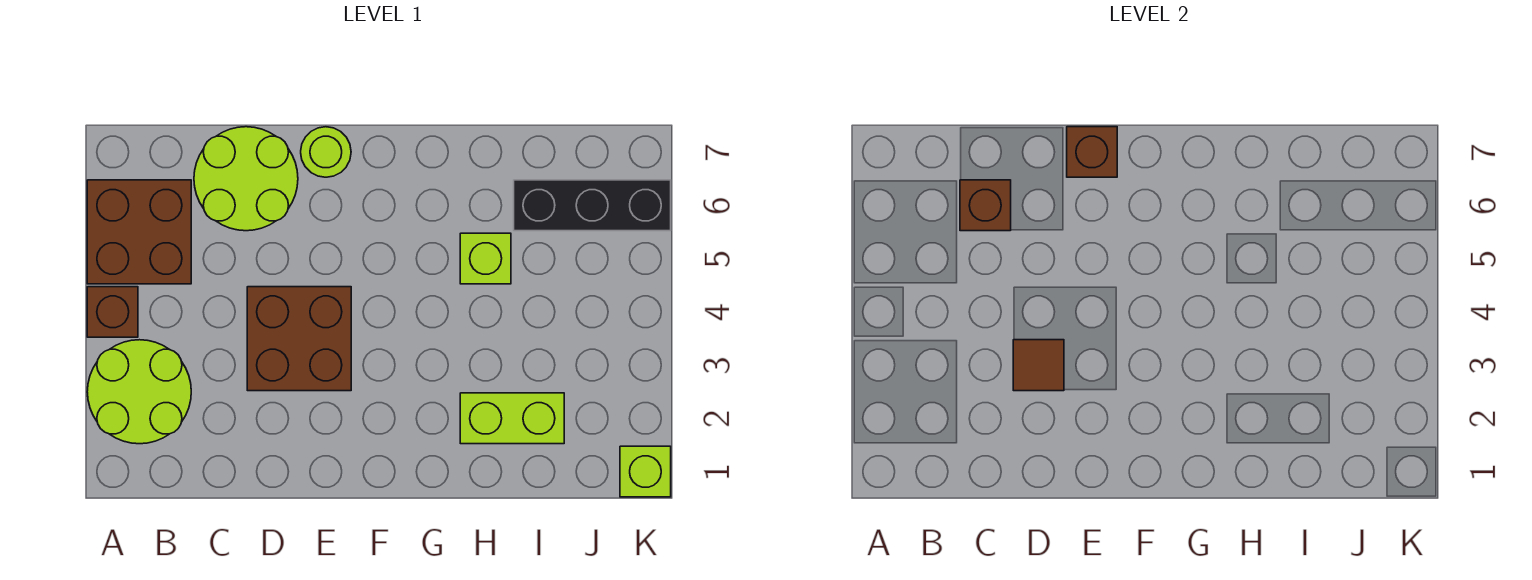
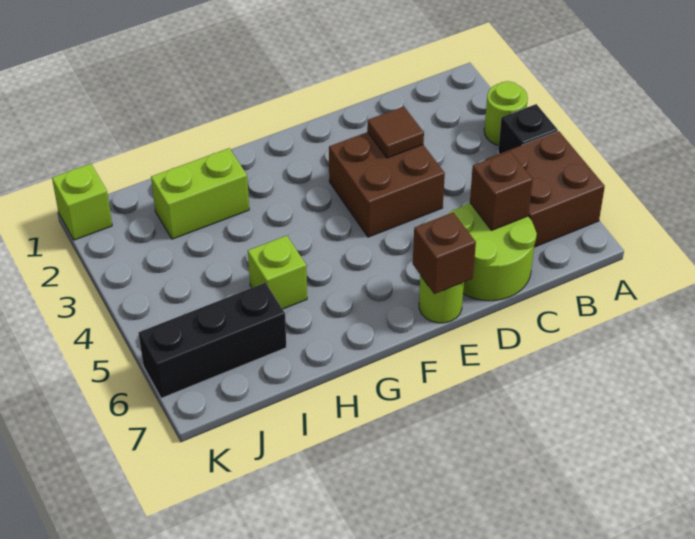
lime 2x2 round brick [87,340,191,444] -> lime 1x1 round brick [484,81,528,145]
brown 1x1 brick [87,287,138,337] -> black 1x1 brick [498,104,558,154]

